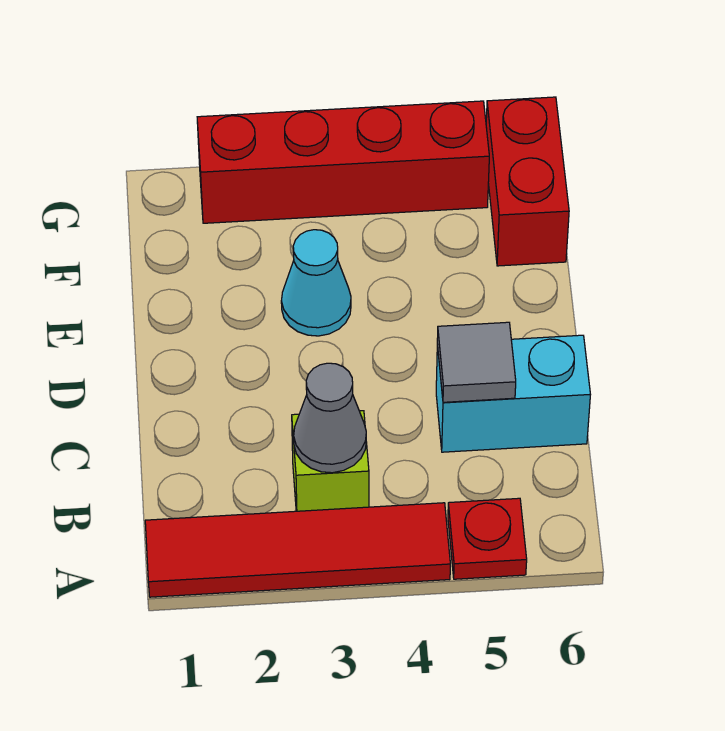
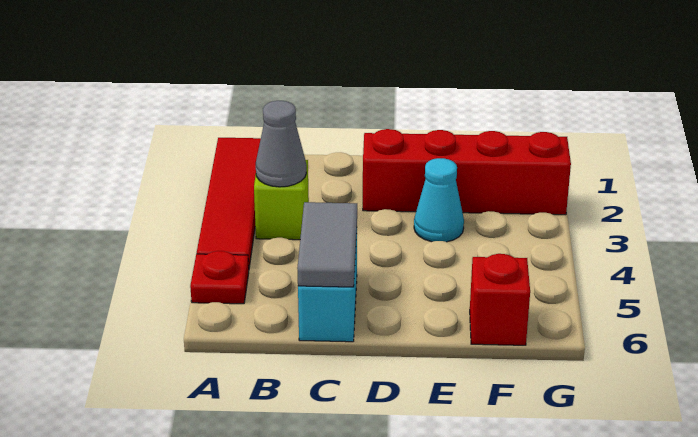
grey 1x1 tile [437,322,516,402] -> grey 1x2 tile [297,202,357,287]
red 1x2 brick [486,97,569,266] -> red 1x1 brick [470,254,530,345]
red 1x4 brick [197,101,489,223] -> red 1x4 brick turned to [363,129,571,215]

